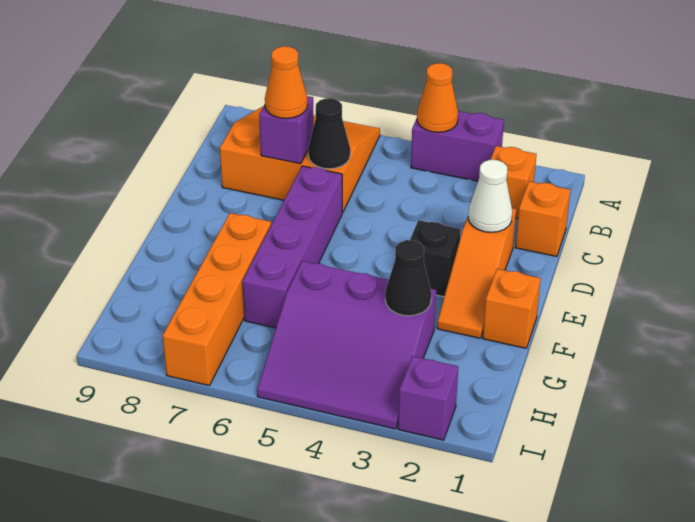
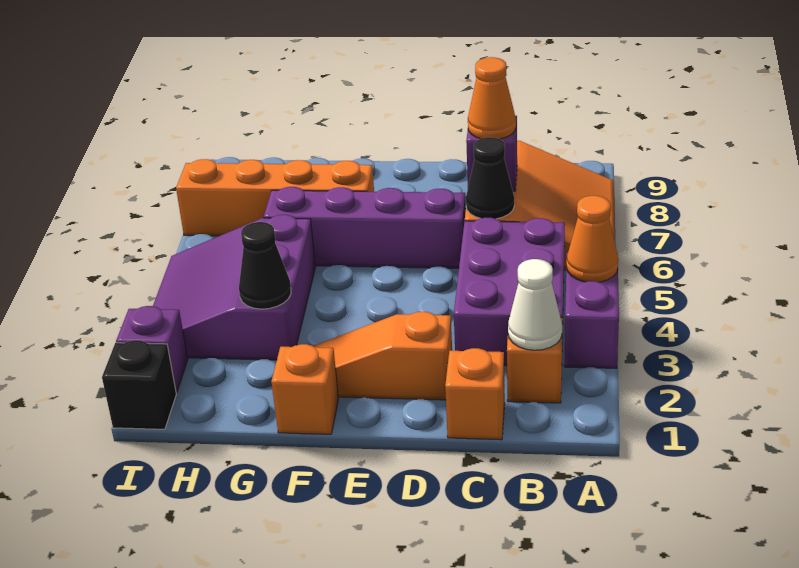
none -> purple 2x3 brick [454,218,565,366]
white 1x1 cone [468,160,512,232] -> white 1x1 cone moved to [508,259,562,350]
black 1x1 brick [410,220,461,297] -> black 1x1 brick moved to [102,340,176,429]

